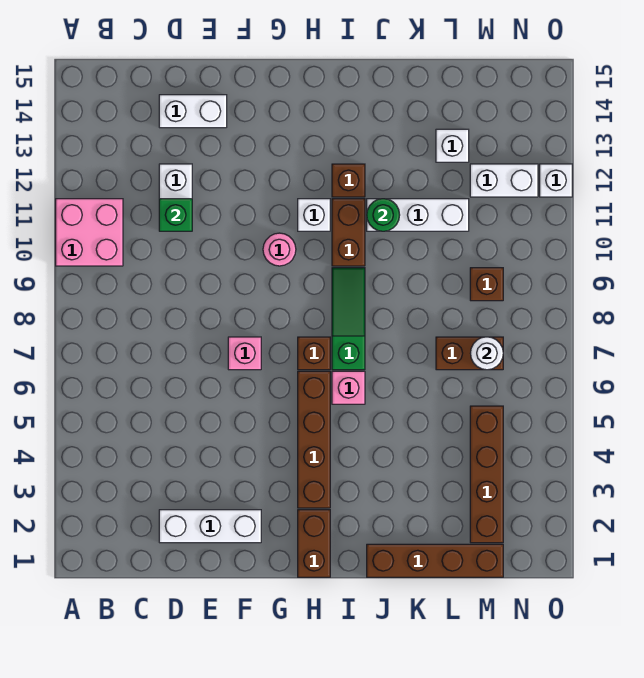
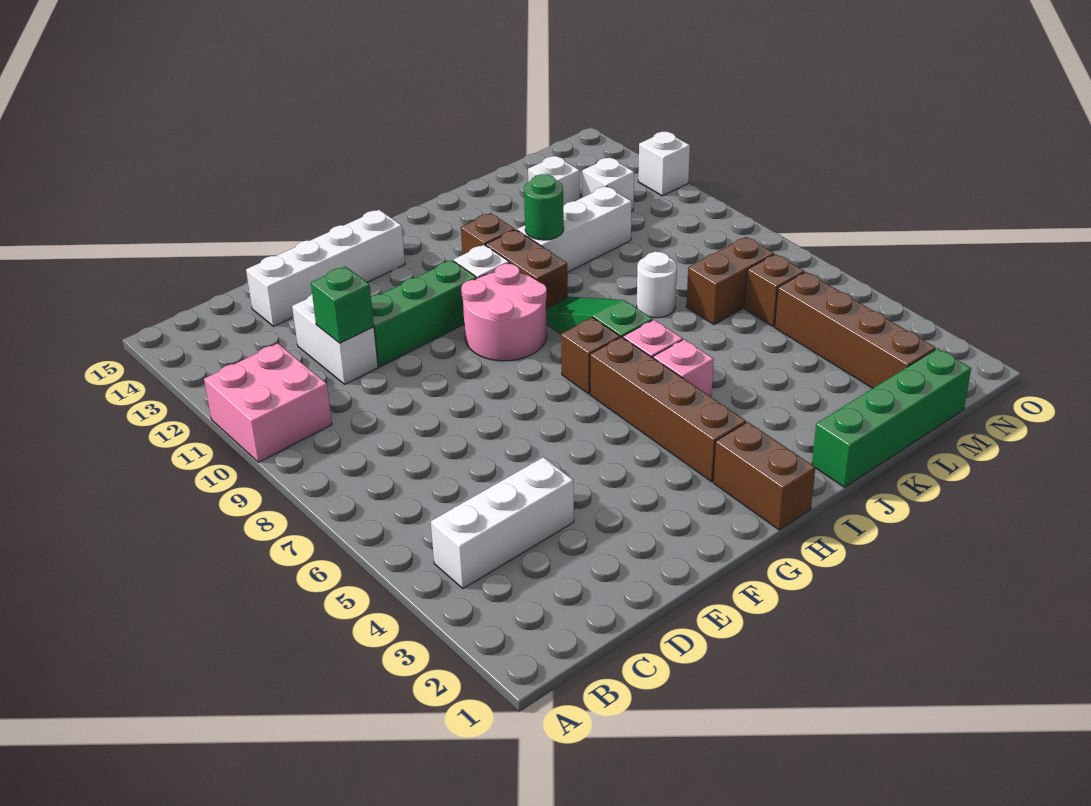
white 1x3 brick [159,510,261,543] -> white 1x3 brick moved to [431,457,574,588]
white 1x2 brick [159,95,227,128] -> white 1x4 brick [246,210,405,326]
none -> green 1x3 brick [371,260,476,367]
pink 1x1 brick [228,337,261,370] -> pink 1x1 brick moved to [653,339,714,397]
pink 1x1 round brick [263,233,296,266] -> pink 2x2 round brick [461,264,547,361]
brown 1x4 brick [367,544,503,577] -> green 1x4 brick [812,349,971,487]
white 1x1 round brick [470,337,503,370] -> white 1x1 round brick moved to [637,252,677,318]
brown 1x1 brick [470,268,503,301] -> brown 1x1 brick moved to [745,254,804,326]
white 1x2 brick [470,164,538,197] -> white 1x1 brick [582,158,634,211]

